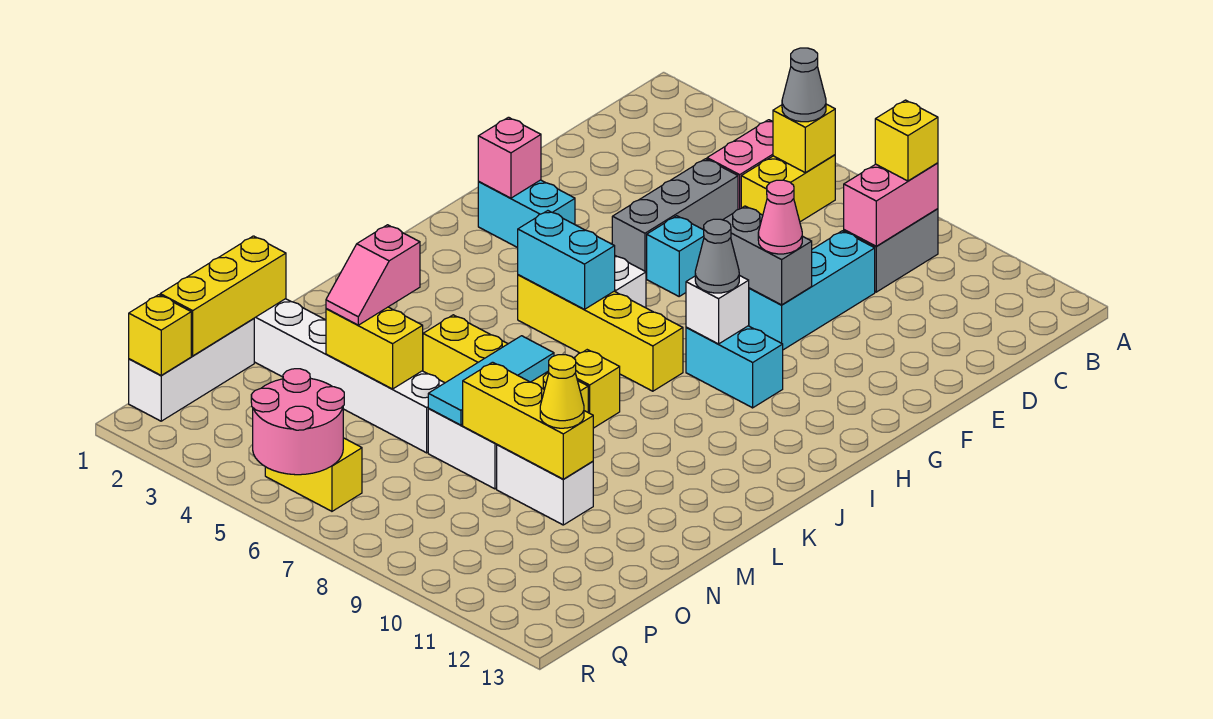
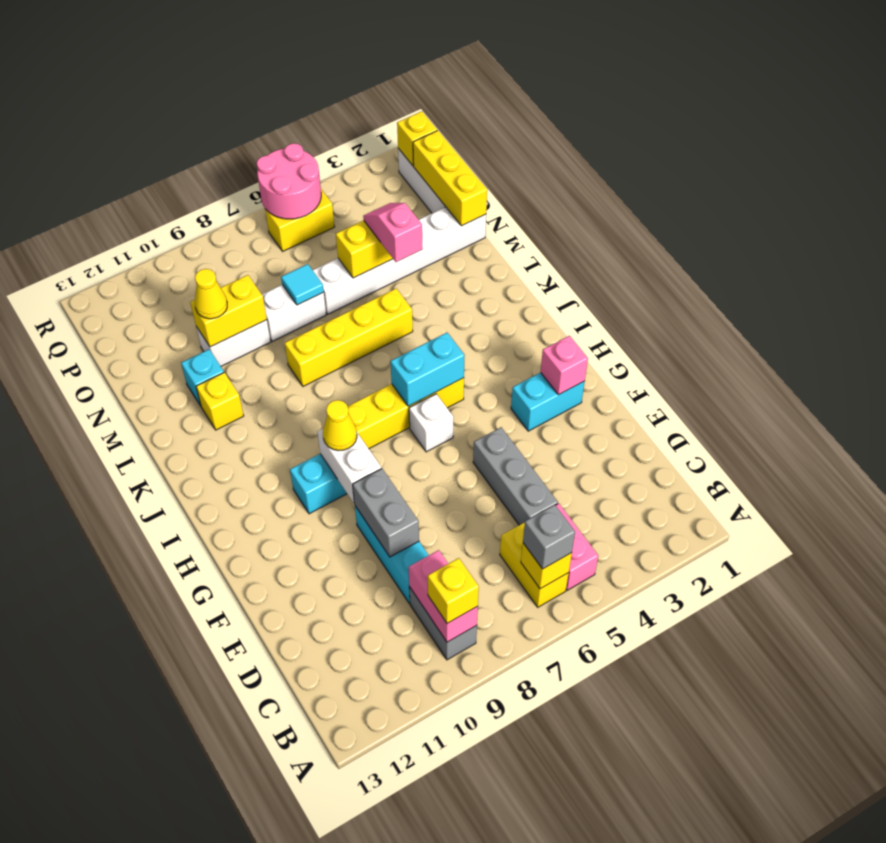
grey 1x1 cone [782,48,826,122] -> grey 1x1 brick [523,505,575,569]
cyan 1x1 brick [647,216,704,296] -> cyan 1x1 brick moved to [181,349,224,406]
grey 1x2 brick [723,206,812,305] -> grey 1x2 brick turned to [353,469,419,557]
pink 1x1 cone [758,180,802,254] -> none
white 1x1 brick [686,275,749,344] -> white 1x2 brick [317,429,381,503]
grey 1x1 cone [695,219,739,293] -> yellow 1x1 cone [323,400,357,451]
yellow 1x1 brick [574,350,620,428] -> yellow 1x1 brick moved to [196,372,244,430]
cyan 1x3 tile [428,336,554,425] -> cyan 1x1 tile [281,264,324,305]
yellow 1x3 brick [463,362,593,479] -> yellow 1x2 brick [190,275,267,347]

